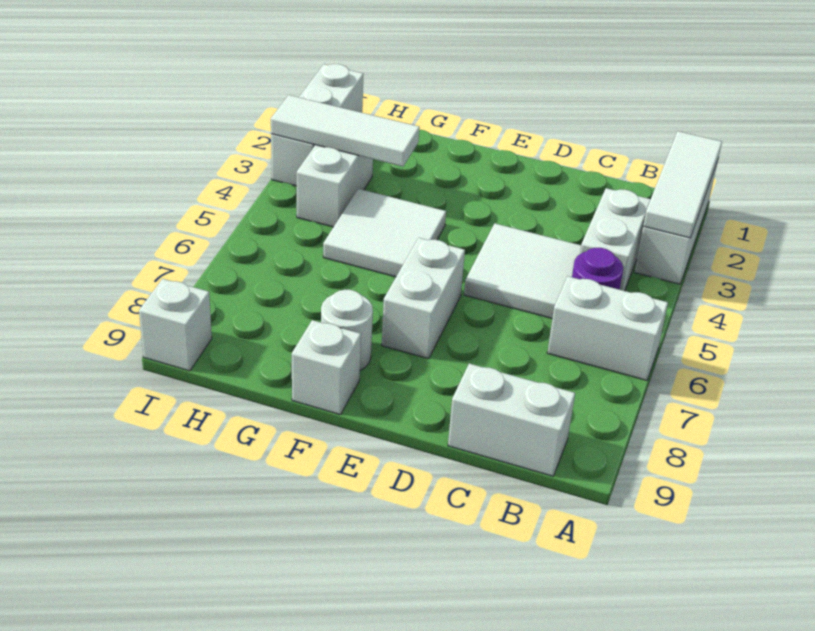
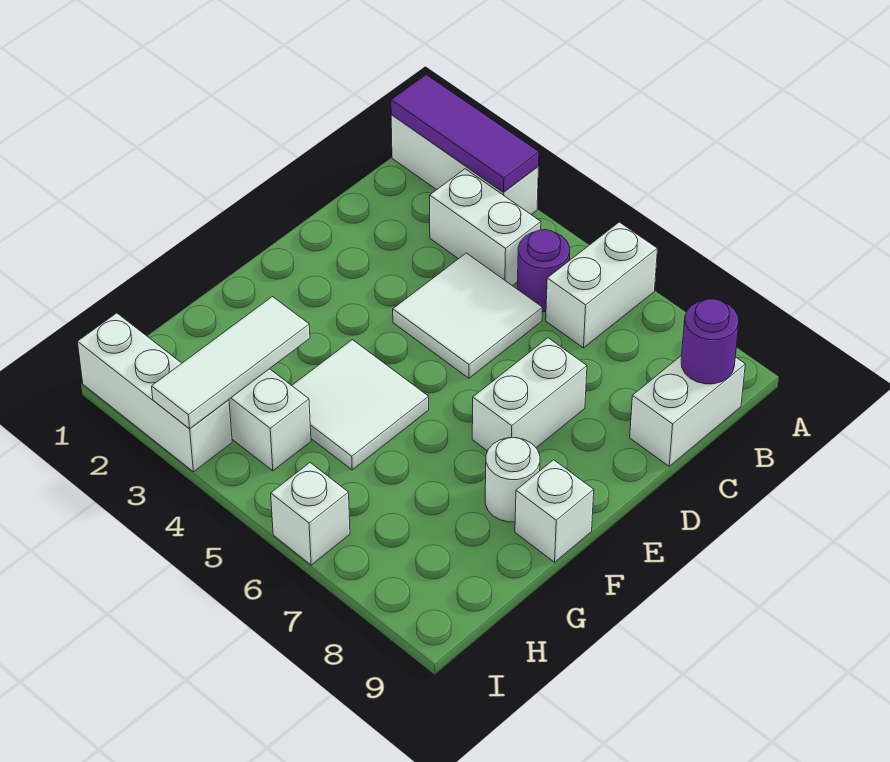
white 1x3 tile [643,131,722,238] -> purple 1x3 tile [391,75,539,192]
none -> purple 1x1 round brick [681,299,739,384]
white 1x2 brick [382,238,465,359] -> white 1x2 brick turned to [472,338,587,451]
white 1x1 brick [139,279,212,371] -> white 1x1 brick moved to [271,463,350,565]

